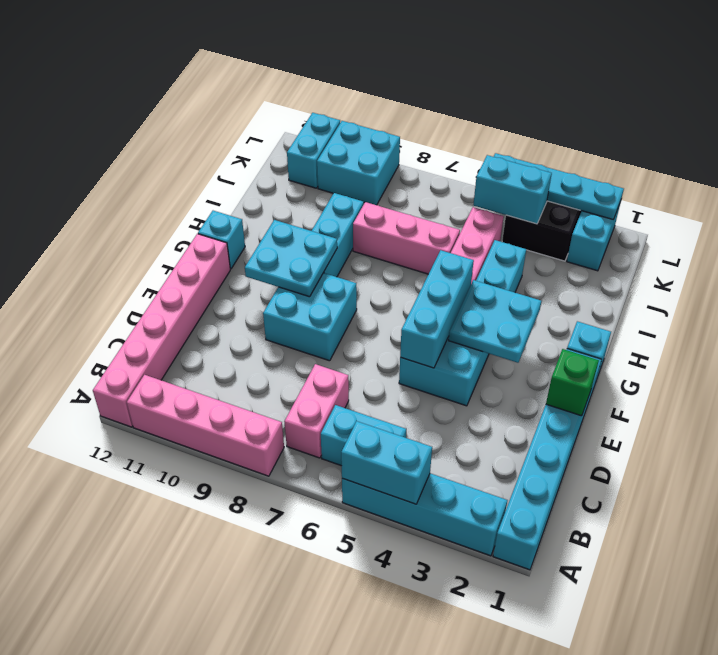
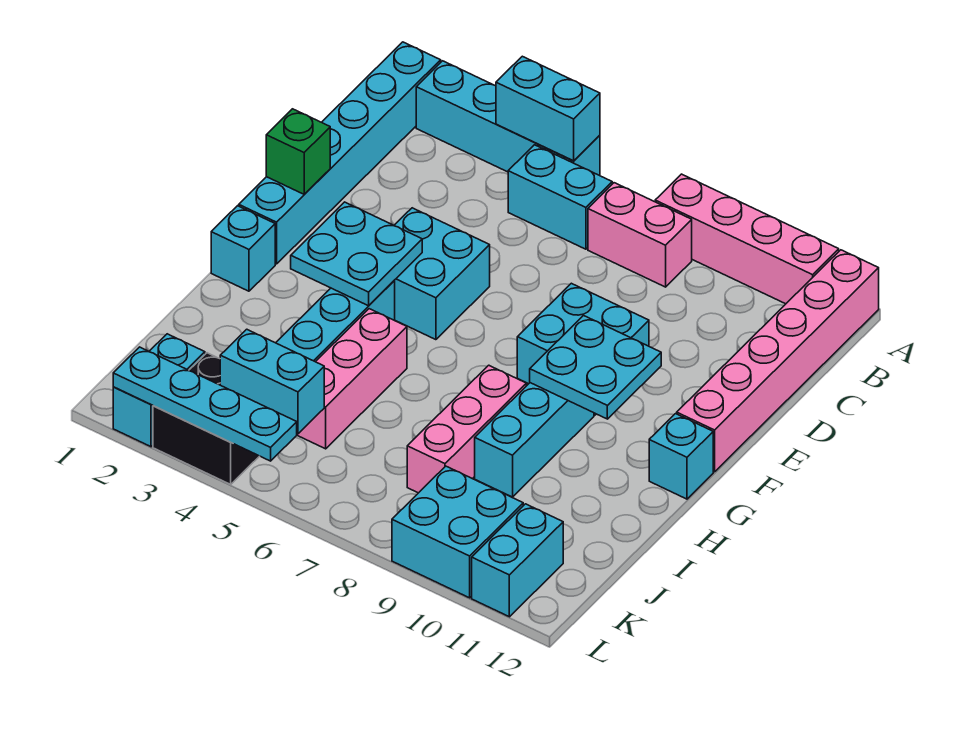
pink 1x2 brick [284,364,349,458] -> pink 1x2 brick turned to [588,183,692,287]
cyan 1x3 brick [400,250,474,368] -> none
pink 1x3 brick [353,202,460,274] -> pink 1x3 brick turned to [407,365,526,493]

